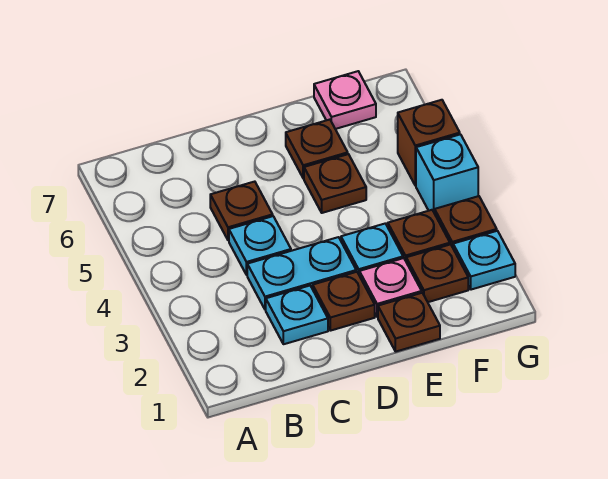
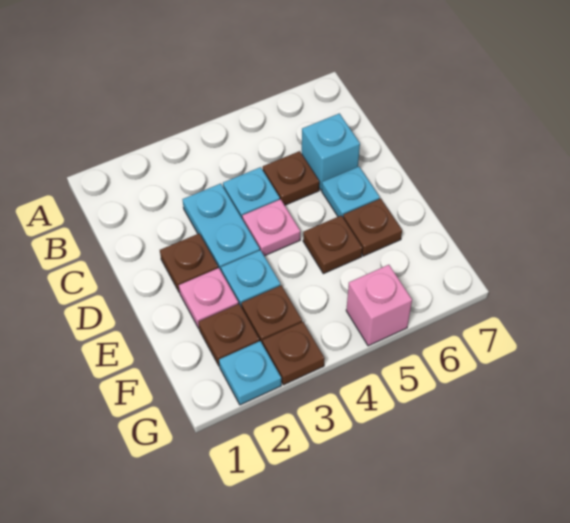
cyan 1x1 plate [266,286,328,344] -> cyan 1x1 plate moved to [322,167,380,217]
brown 1x1 plate [378,293,440,352] -> none
pink 1x1 plate [314,71,376,129] -> pink 1x1 plate moved to [242,199,300,256]
cyan 1x1 brick [416,134,478,213] -> cyan 1x1 brick moved to [302,113,360,190]
brown 1x1 brick [398,100,460,186] -> pink 1x1 brick [346,265,412,346]

